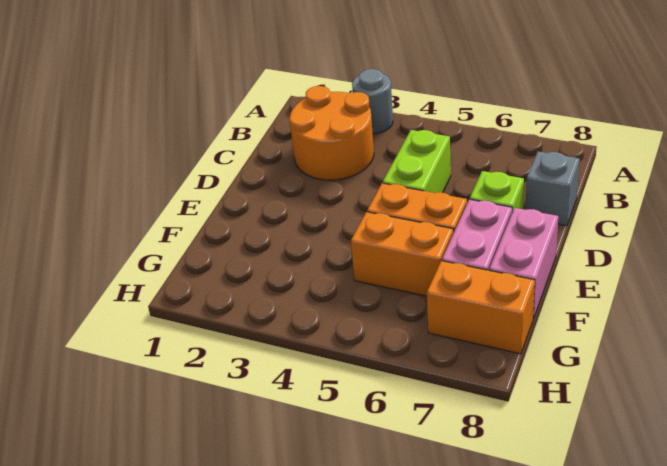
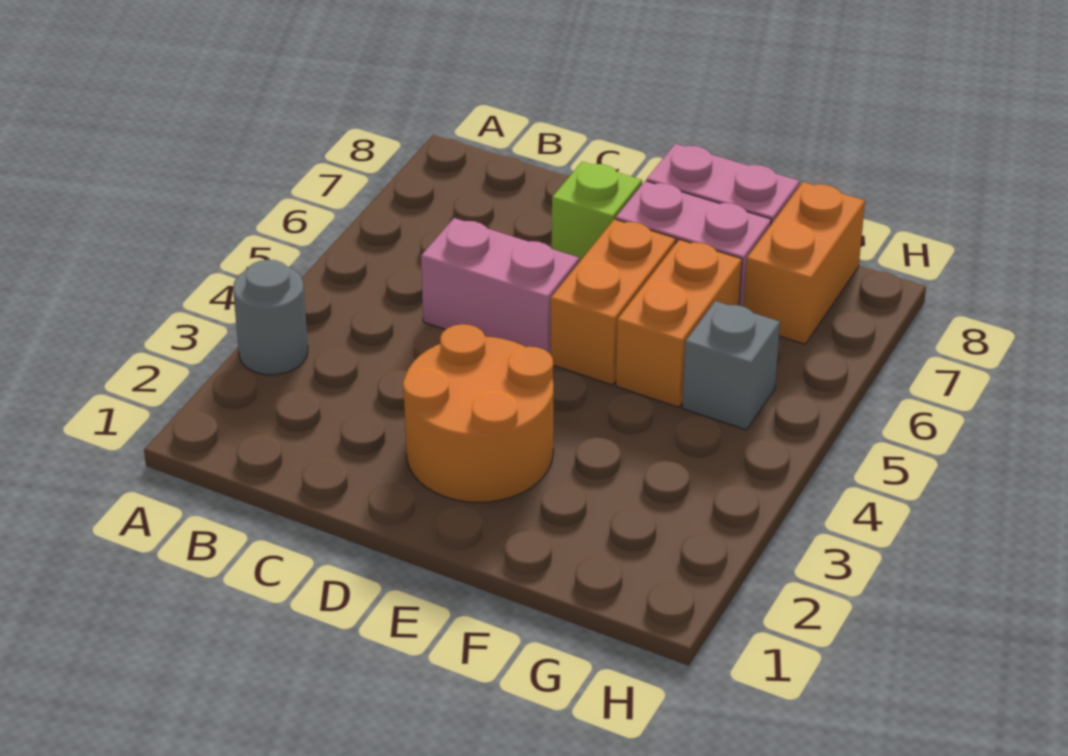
orange 2x2 round brick [289,86,374,180] -> orange 2x2 round brick moved to [403,324,554,502]
lime 1x2 brick [383,130,451,193] -> pink 1x2 brick [421,218,579,353]
grey 1x1 brick [526,151,580,226] -> grey 1x1 brick moved to [682,301,780,430]

